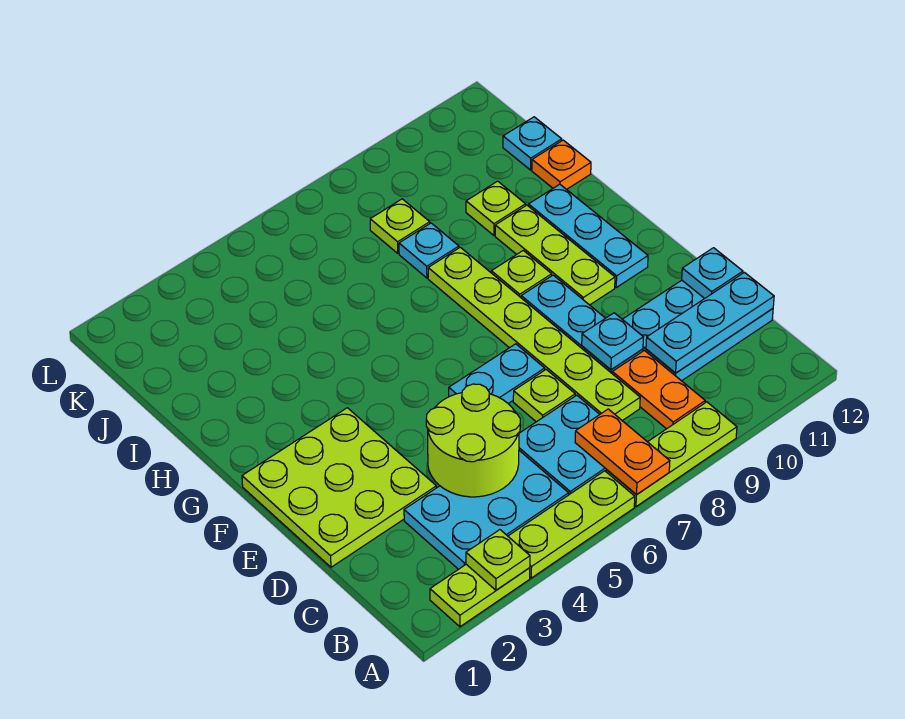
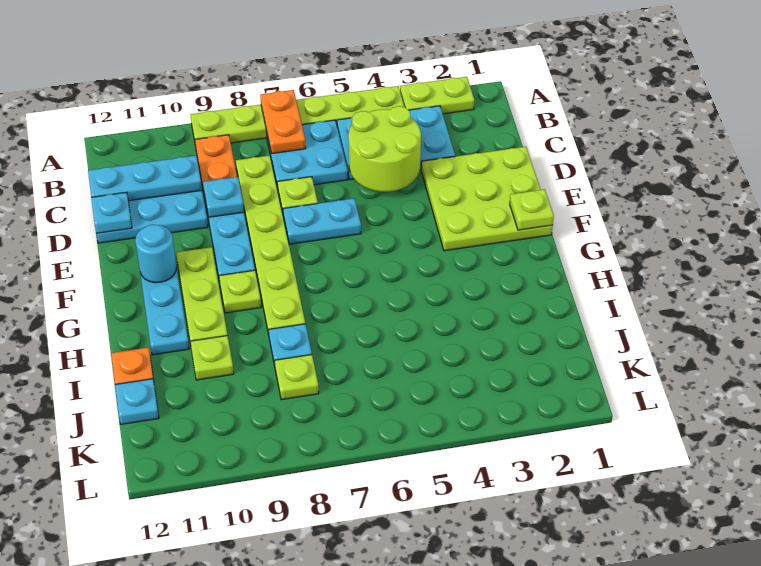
lime 1x1 plate [466,530,530,590] -> lime 1x1 plate moved to [510,189,554,230]
none -> cyan 1x1 round brick [135,225,176,283]

